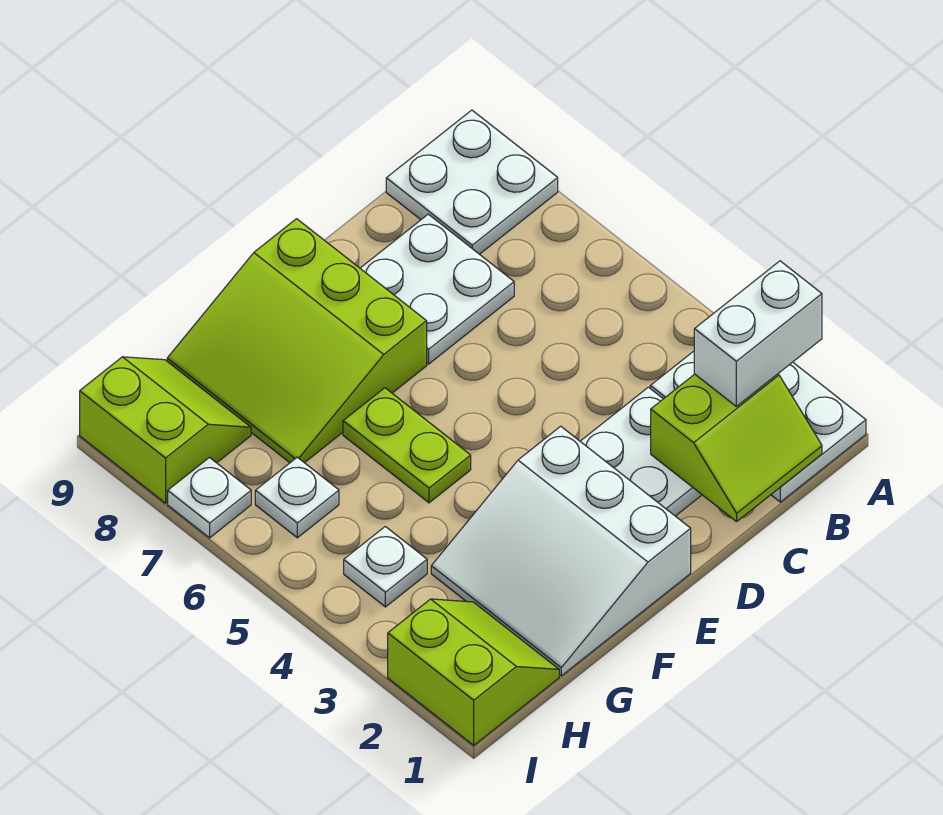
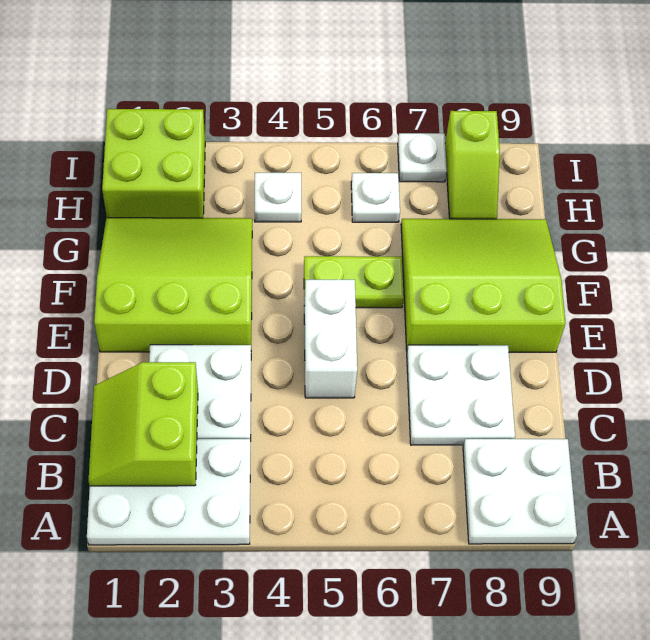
white 1x2 brick [694,261,822,406] -> white 1x2 brick moved to [304,280,357,398]
white 3x3 slope [431,426,691,676] -> lime 3x3 slope [94,218,252,352]
lime 2x2 slope [388,599,559,745] -> lime 2x2 brick [102,109,205,218]
lime 2x2 slope [80,357,251,503] -> lime 1x2 slope [445,111,500,219]

